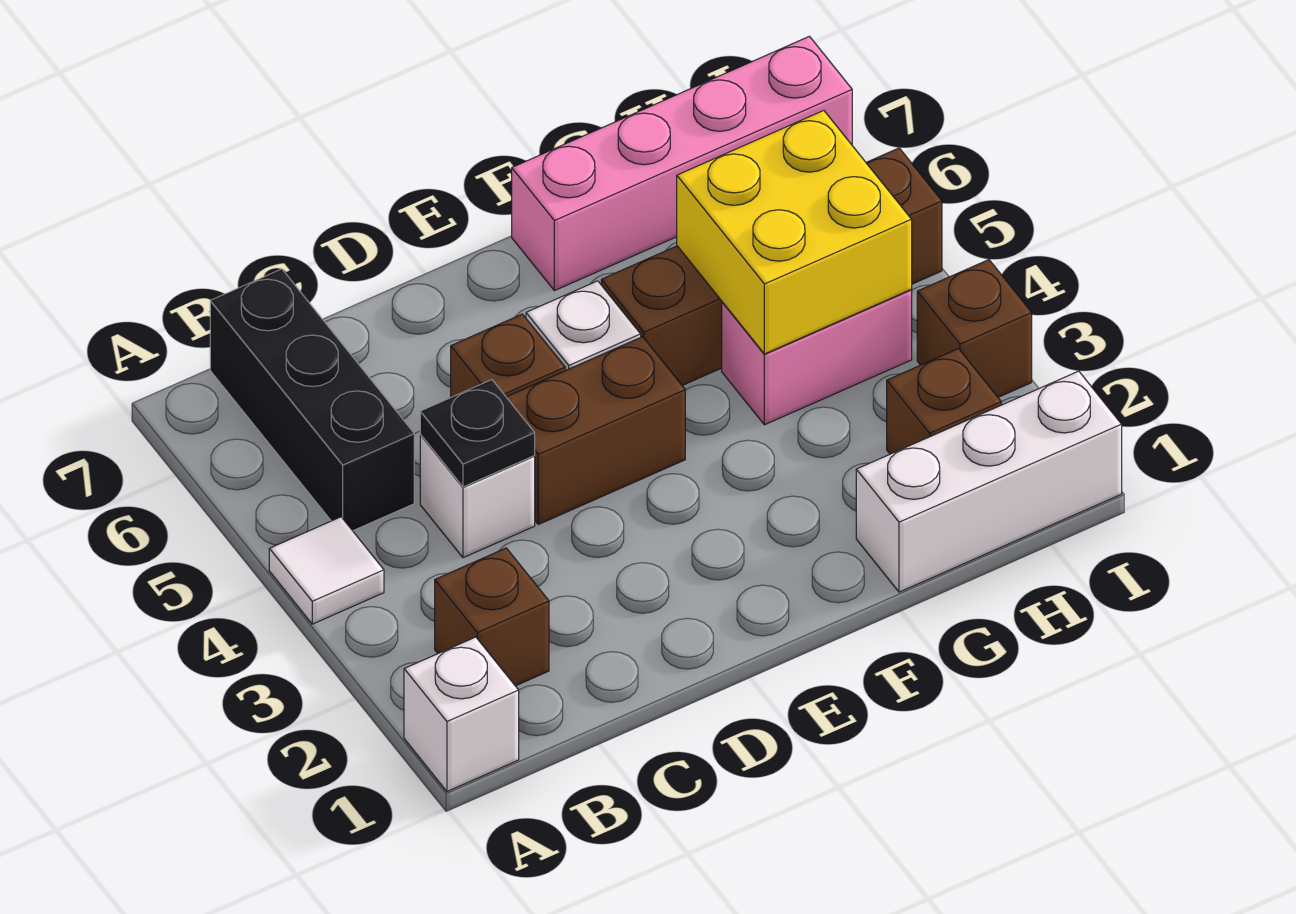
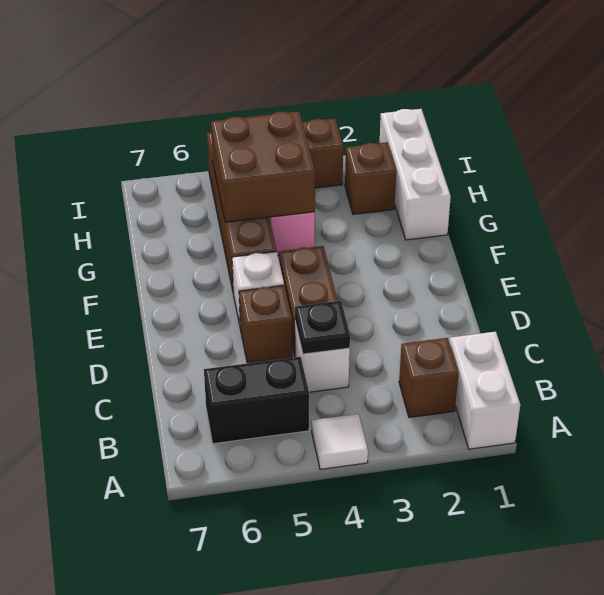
white 1x1 brick [404,637,519,791] -> white 1x2 brick [450,332,520,449]
black 1x3 brick [210,269,414,531] -> black 1x2 brick [204,357,309,444]
pink 1x4 brick [512,36,852,291] -> none
yellow 2x2 brick [677,111,912,354] -> brown 2x2 brick [211,111,315,222]

